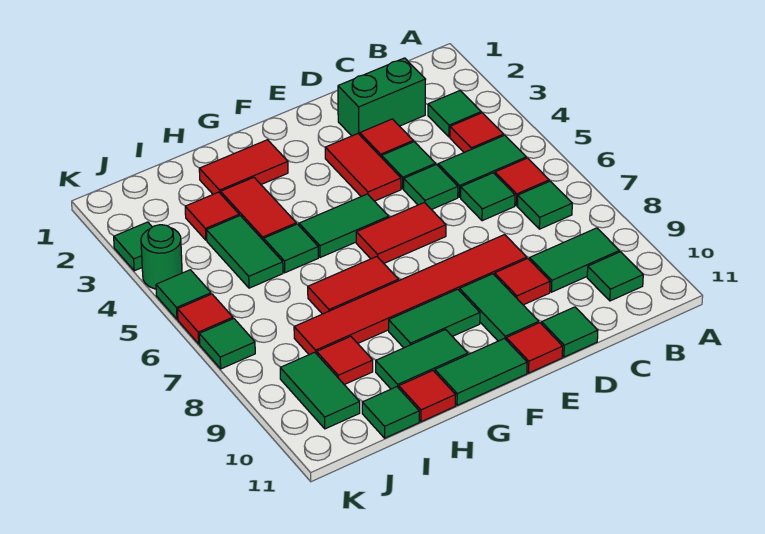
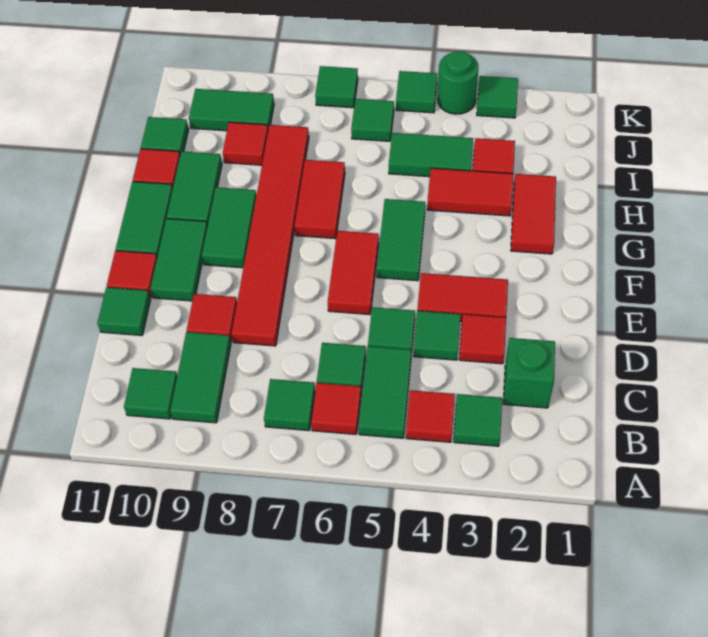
green 1x2 brick [338,58,426,136] -> green 1x1 brick [503,338,555,408]
green 1x2 tile [460,274,539,341] -> green 1x2 tile turned to [150,219,208,301]
green 1x1 tile [264,224,318,273] -> green 1x1 tile moved to [351,99,394,141]
red 1x1 tile [178,294,233,344] -> none

